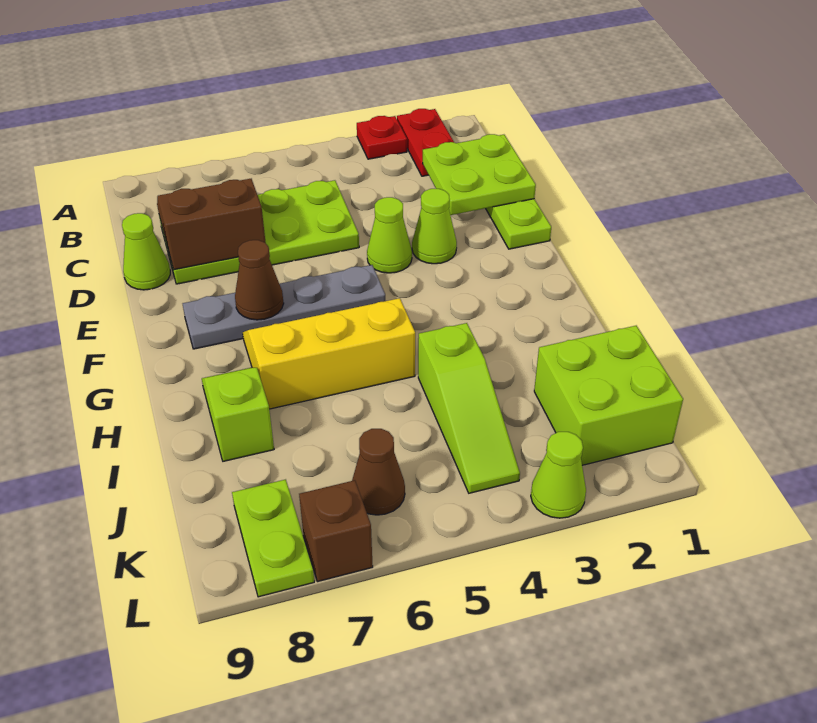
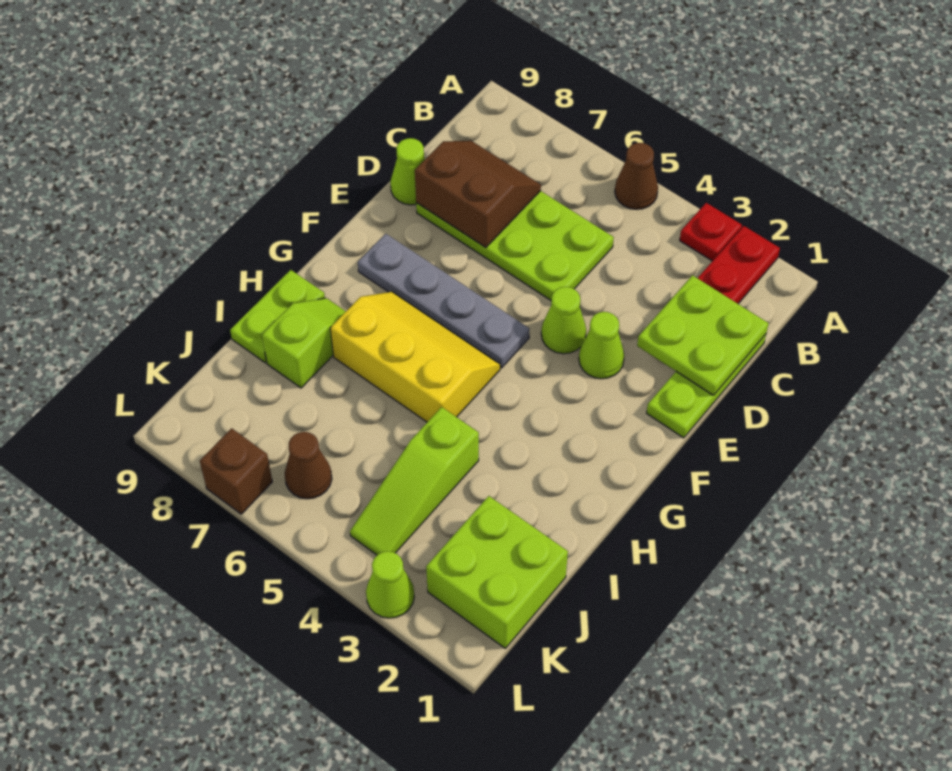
brown 1x1 cone [235,240,284,320] -> brown 1x1 cone moved to [615,143,658,209]
lime 1x2 plate [232,479,314,597] -> lime 1x2 plate moved to [230,270,325,363]

